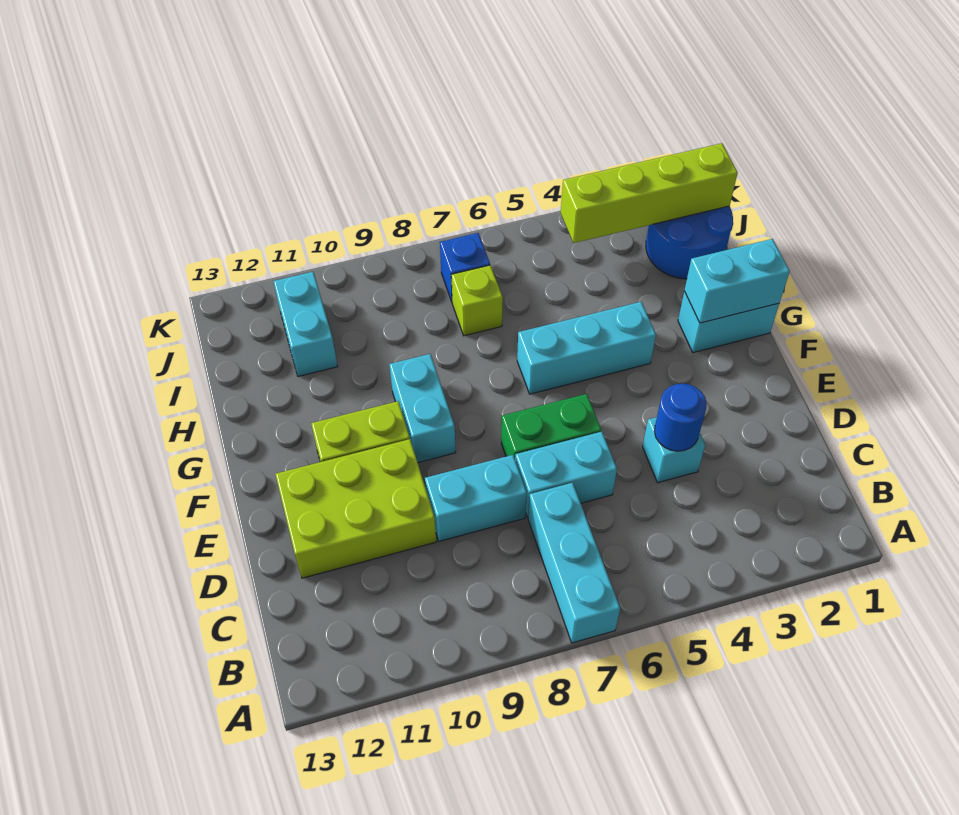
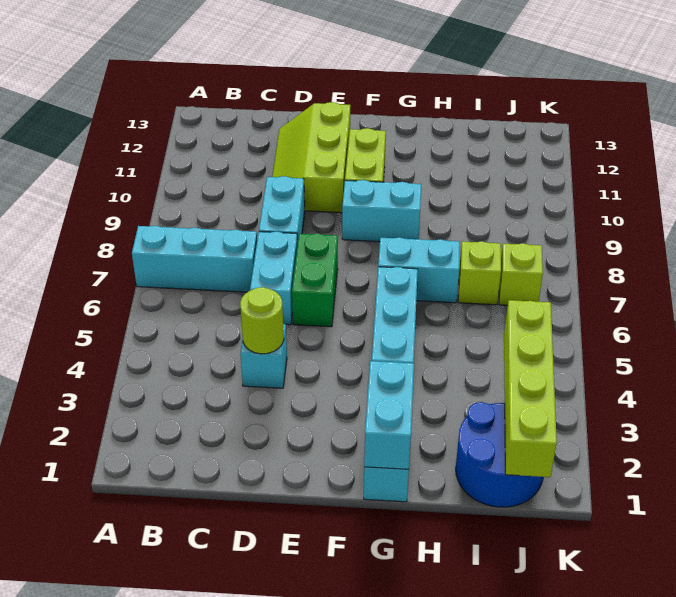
blue 1x1 round brick [654,383,707,451] -> lime 1x1 round brick [240,287,284,354]
lime 2x3 brick [275,439,436,578] -> lime 2x3 slope [272,102,350,213]
cyan 1x2 brick [273,272,338,376] -> cyan 1x2 brick moved to [378,237,460,303]
blue 1x1 brick [440,233,490,302] -> lime 1x1 brick [499,243,543,305]

